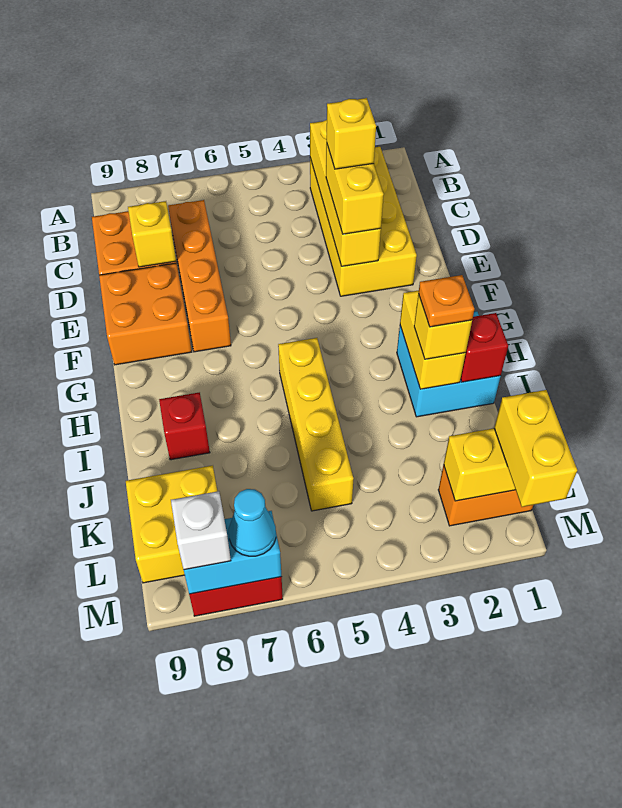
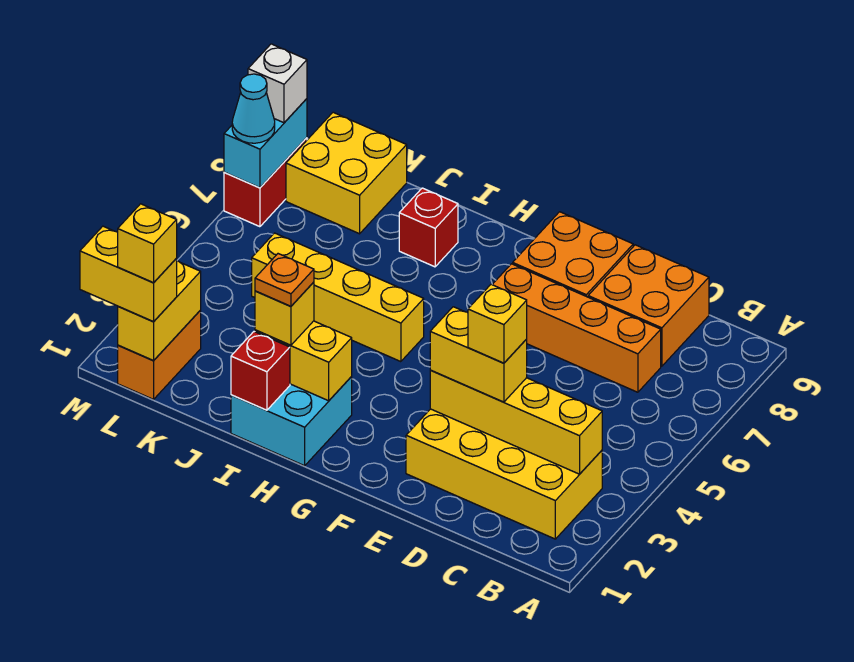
yellow 1x1 brick [128,201,176,267] -> yellow 1x1 brick moved to [118,204,177,283]

